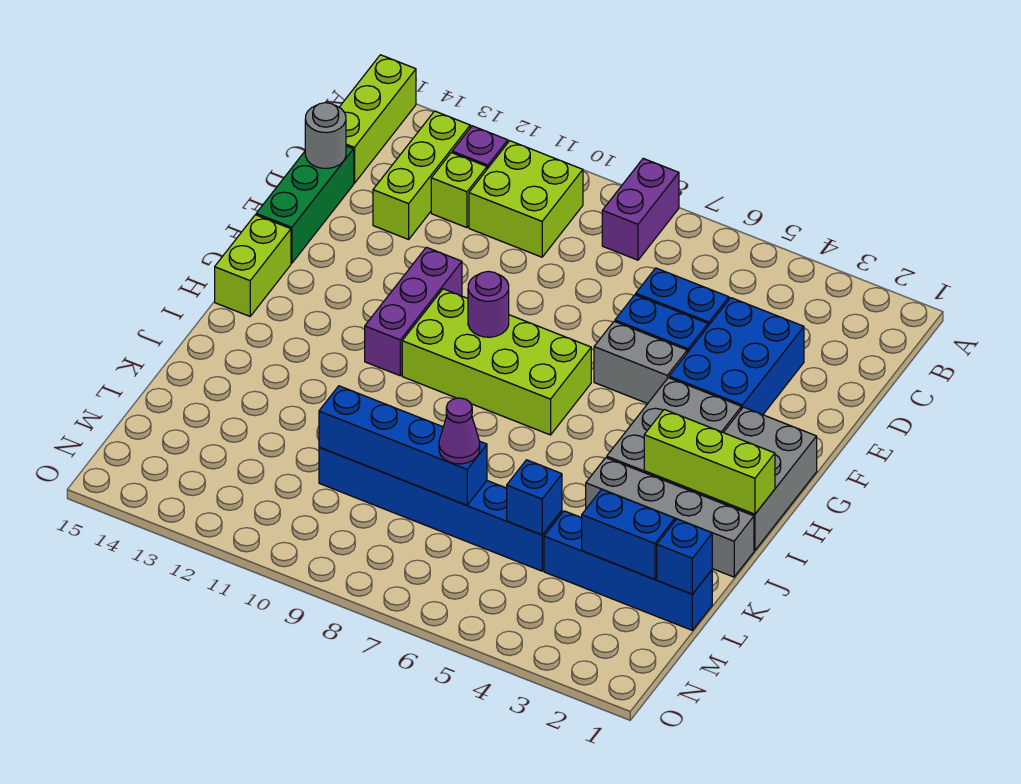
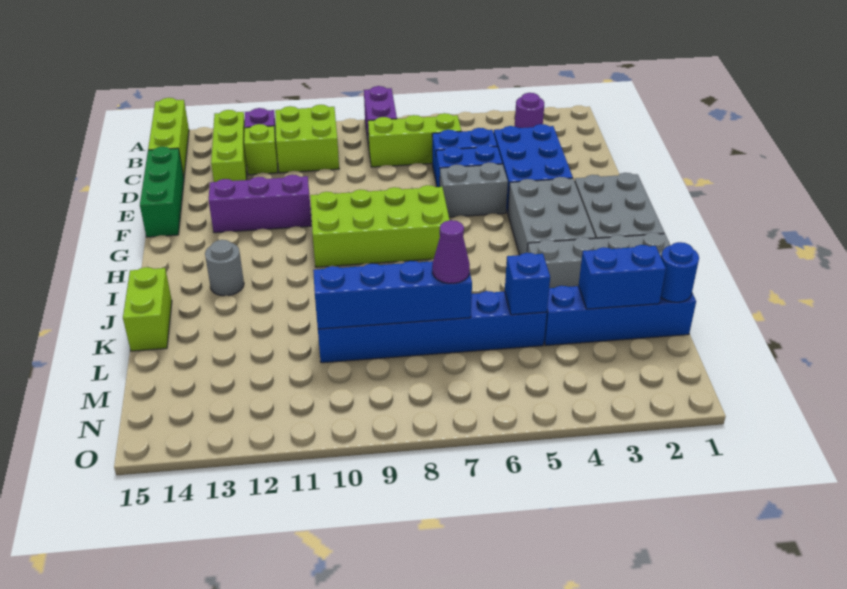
grey 1x1 round brick [305,103,346,168] -> grey 1x1 round brick moved to [205,240,244,296]
purple 1x3 brick [365,247,462,376] -> purple 1x3 brick turned to [209,175,311,233]
purple 1x1 round brick [468,271,509,337] -> purple 1x1 round brick moved to [515,93,544,128]
lime 1x2 brick [215,215,291,316] -> lime 1x2 brick moved to [123,267,172,351]
lime 1x3 brick [644,410,775,514] -> lime 1x3 brick moved to [368,113,462,167]
blue 1x1 brick [657,519,712,594] -> blue 1x1 round brick [661,242,699,302]

